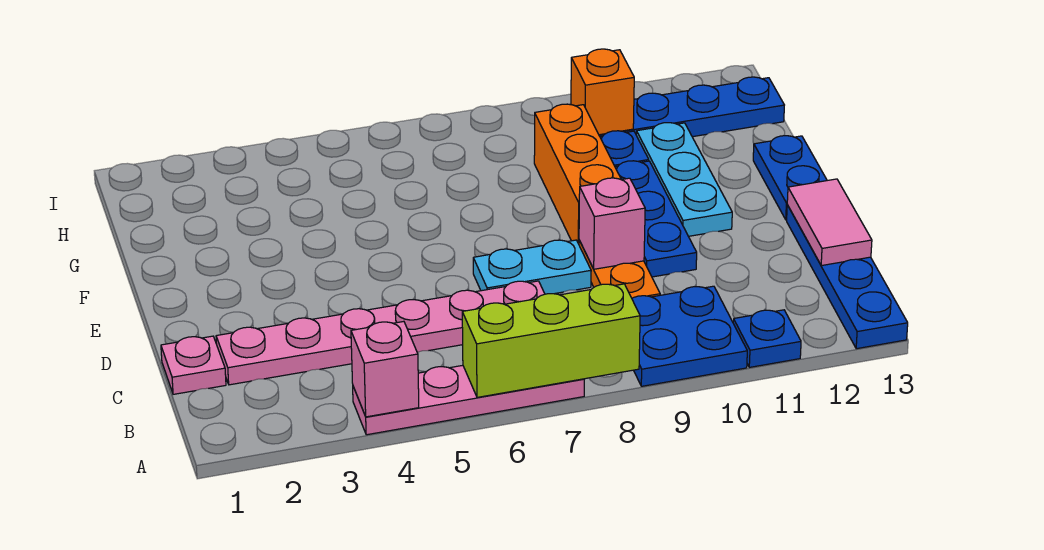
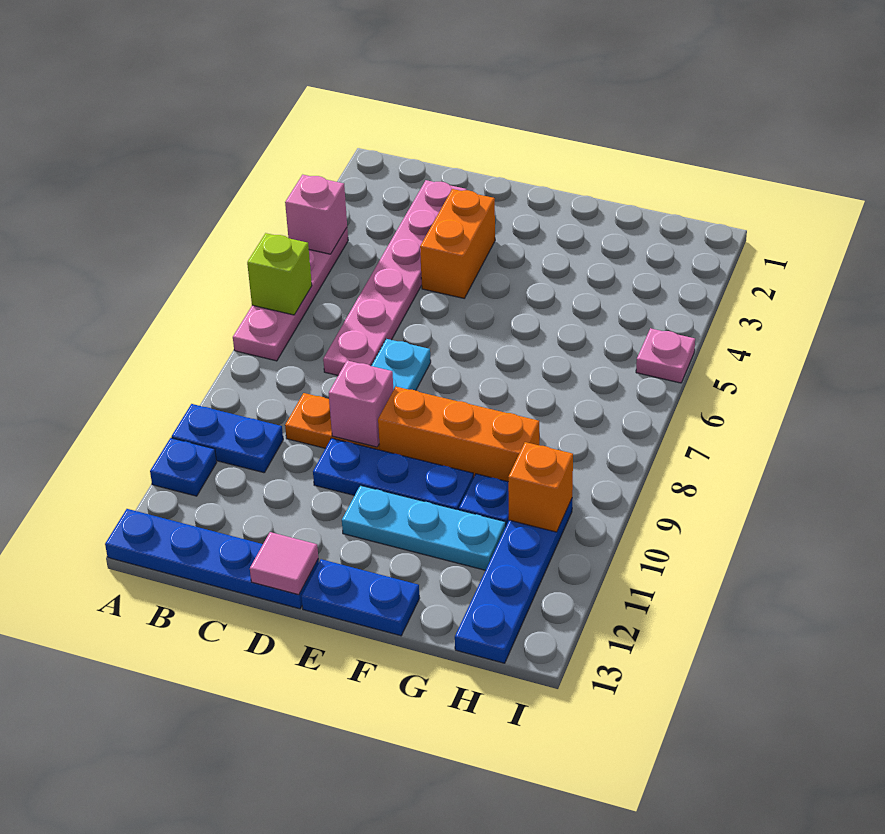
lime 1x3 brick [462,284,640,397] -> lime 1x1 brick [247,233,312,315]
blue 2x2 plate [632,286,747,386] -> blue 1x2 plate [172,404,283,473]
pink 1x1 plate [161,336,226,394] -> pink 1x1 plate moved to [636,328,695,383]
pink 1x2 tile [787,179,872,266] -> pink 1x1 tile [250,532,318,595]
none -> orange 1x2 brick [420,189,495,298]

